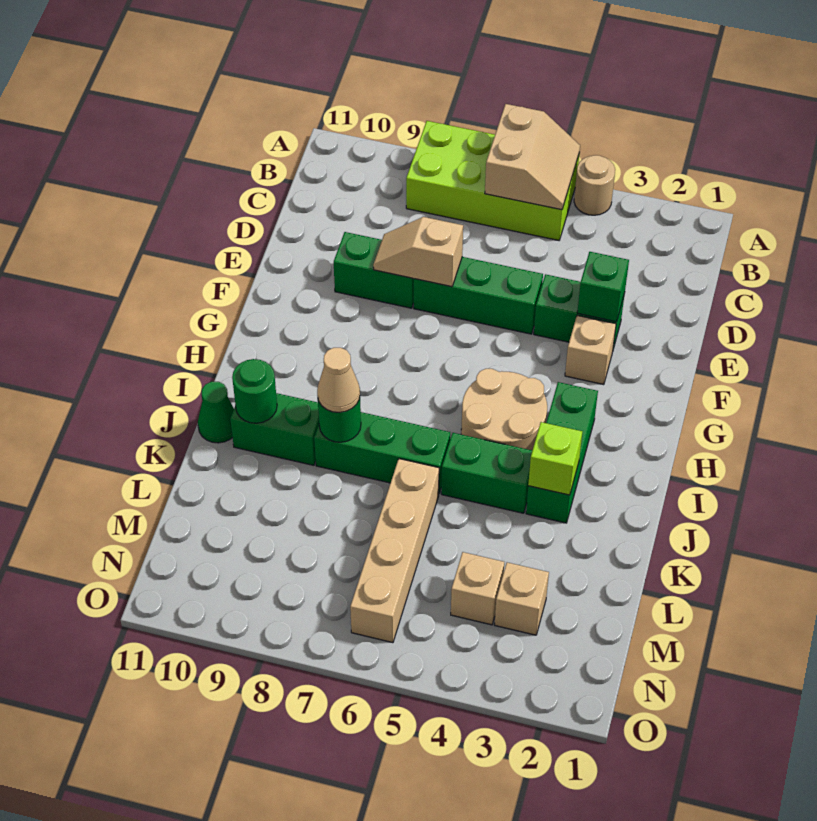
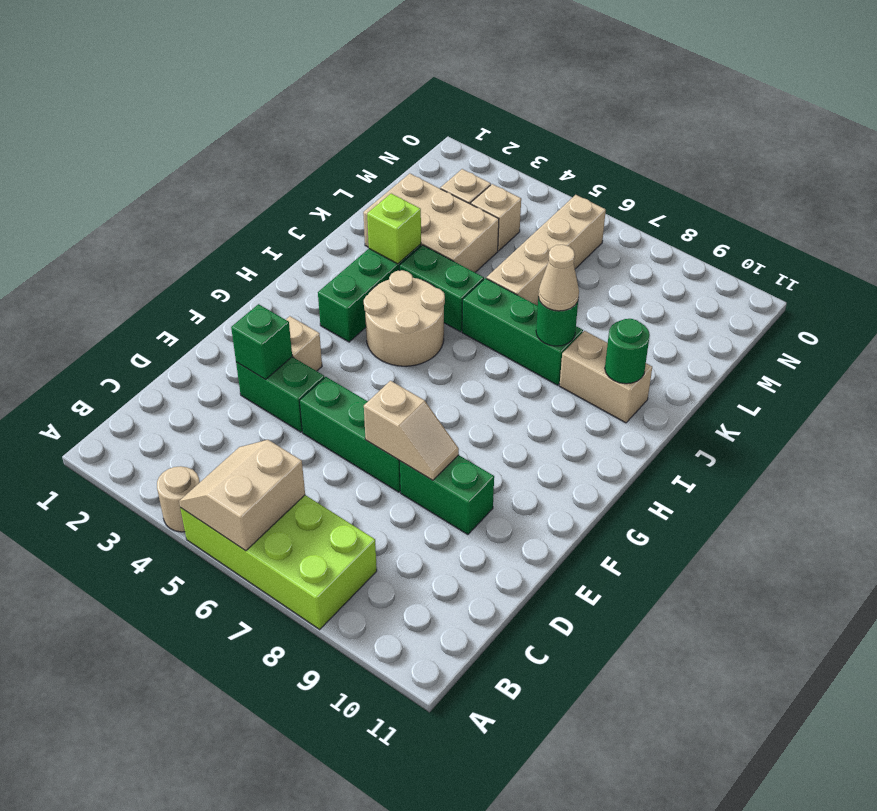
green 1x2 brick [230,393,319,465] -> tan 1x2 brick [560,331,652,423]
green 1x1 cone [198,382,234,443] -> none
none -> tan 2x3 brick [363,174,499,272]

